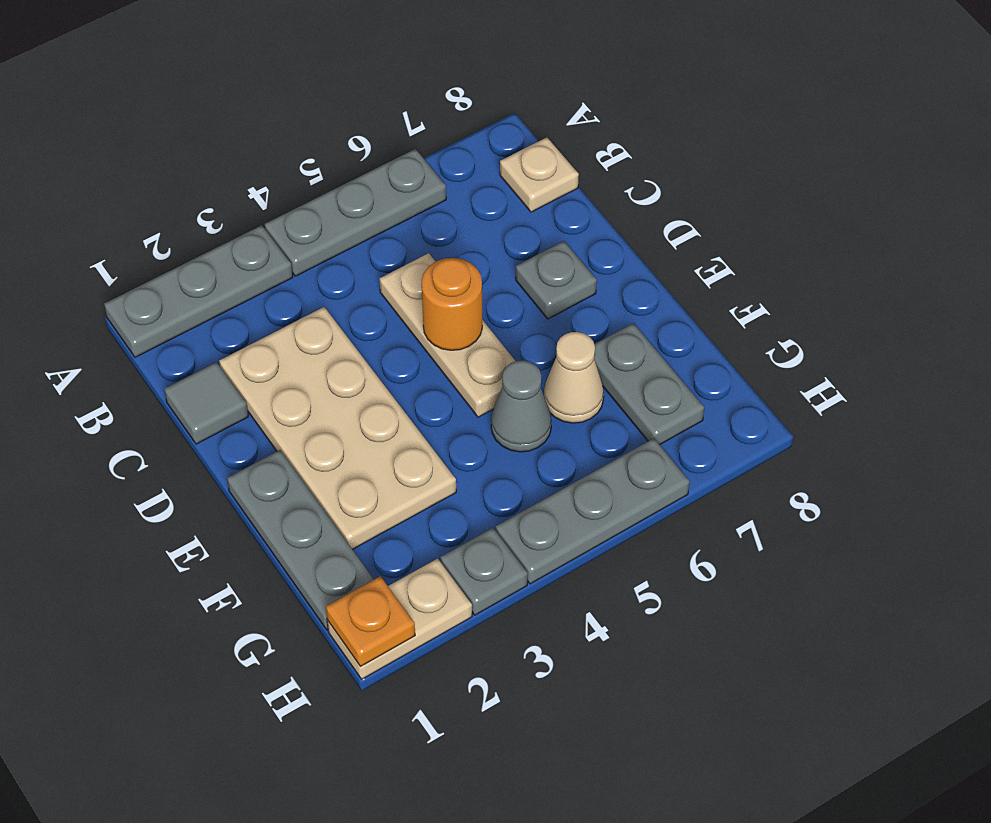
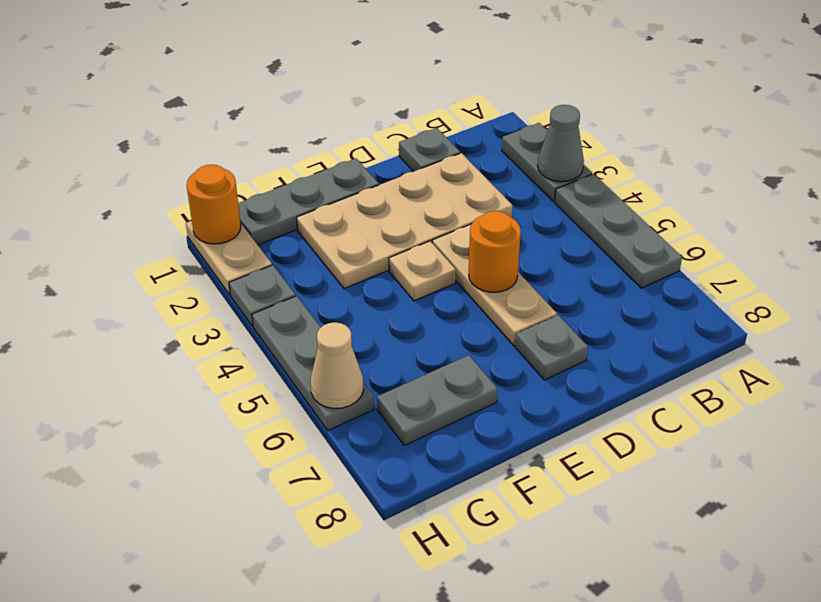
grey 1x3 plate [104,225,293,357] -> grey 1x2 plate [502,123,592,202]
tan 1x1 plate [500,137,579,212] -> tan 1x1 plate moved to [389,241,456,301]
grey 1x1 tile [164,362,248,444] -> grey 1x1 plate [399,128,460,172]
tan 1x3 plate [380,253,515,417] -> tan 1x3 plate turned to [432,224,557,346]
grey 1x1 cone [491,360,551,452] -> grey 1x1 cone moved to [538,105,584,182]
tan 1x1 cone [544,332,604,423] -> tan 1x1 cone moved to [310,322,364,409]
orange 1x1 plate [326,576,415,666] -> orange 1x1 round brick [187,165,241,244]

